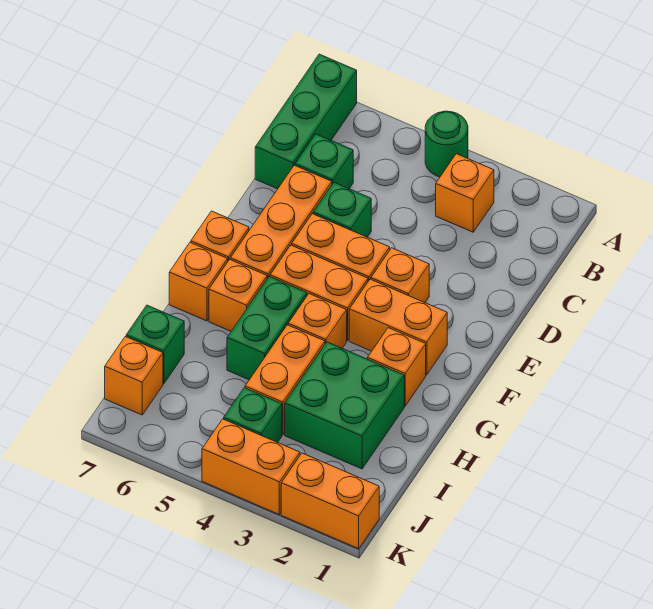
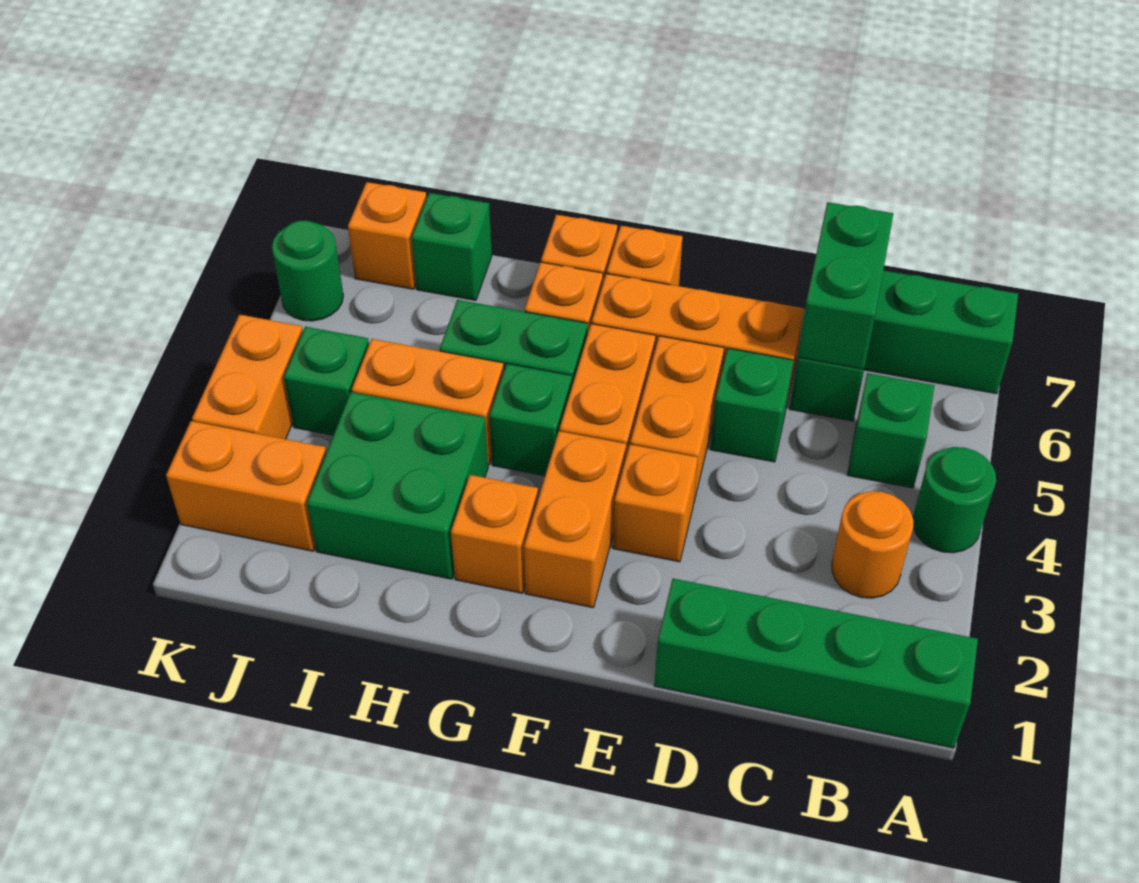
none -> green 1x4 brick [654,579,978,748]
orange 1x1 brick [436,154,494,232] -> orange 1x1 round brick [832,491,913,598]
none -> green 1x1 brick [848,373,934,488]
none -> green 1x2 brick [798,202,893,369]
orange 1x1 brick [288,294,347,348] -> green 1x1 brick [489,364,572,476]
orange 1x2 brick [281,453,379,549] -> orange 1x2 brick turned to [166,421,326,551]
none -> green 1x1 round brick [272,220,343,321]

